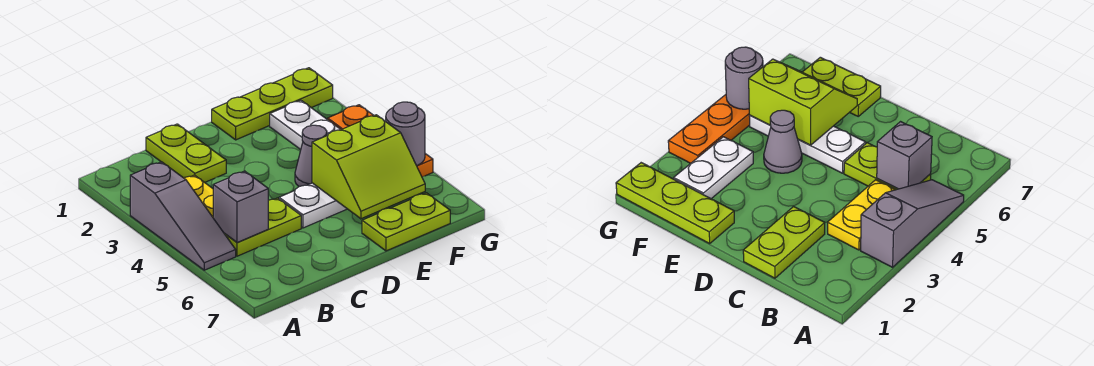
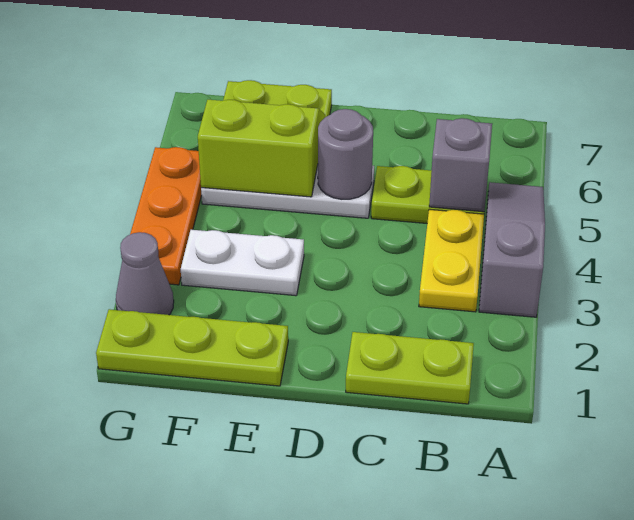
lime 1x2 plate [146,124,226,182] -> lime 1x2 plate turned to [346,332,474,404]
grey 1x1 cone [295,125,327,187] -> grey 1x1 cone moved to [116,232,174,315]
white 1x2 plate [270,100,341,150] -> white 1x2 plate turned to [181,230,304,296]
grey 1x1 round brick [386,102,425,166] -> grey 1x1 round brick moved to [318,109,373,199]

